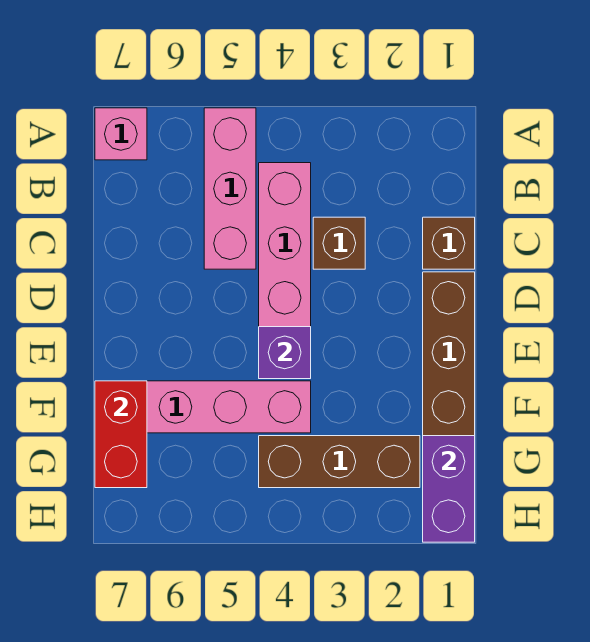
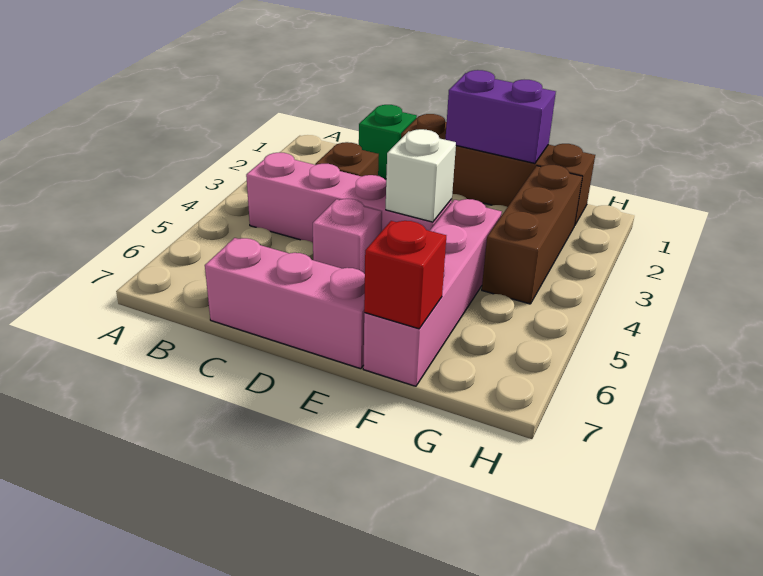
pink 1x3 brick [204,108,256,269] -> pink 1x3 brick moved to [205,238,365,369]
pink 1x1 brick [95,108,147,160] -> pink 1x1 brick moved to [313,199,382,274]
brown 1x1 brick [423,217,475,269] -> green 1x1 brick [359,105,417,179]
purple 1x1 brick [259,327,311,379] -> white 1x1 brick [386,129,456,222]
red 1x2 brick [95,381,147,488] -> red 1x1 brick [364,221,446,329]
purple 1x2 brick [423,436,475,542] -> purple 1x2 brick moved to [445,70,556,163]

